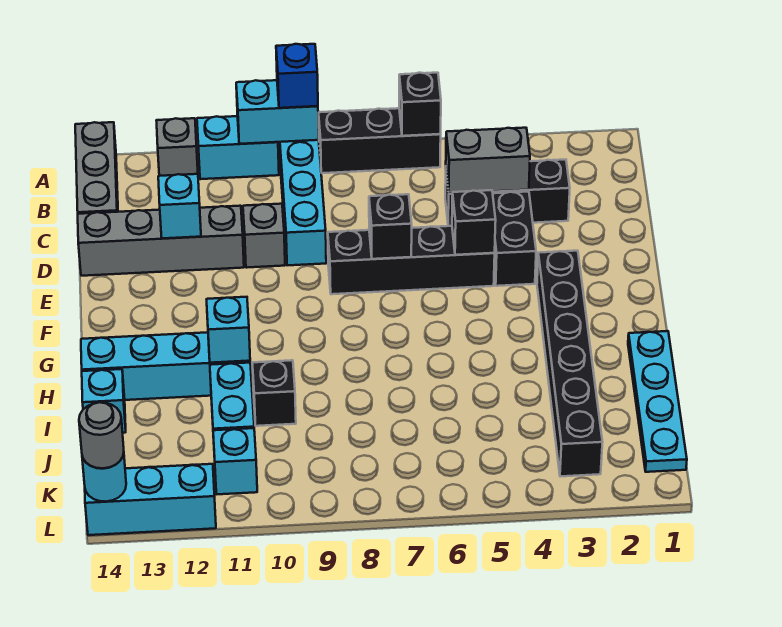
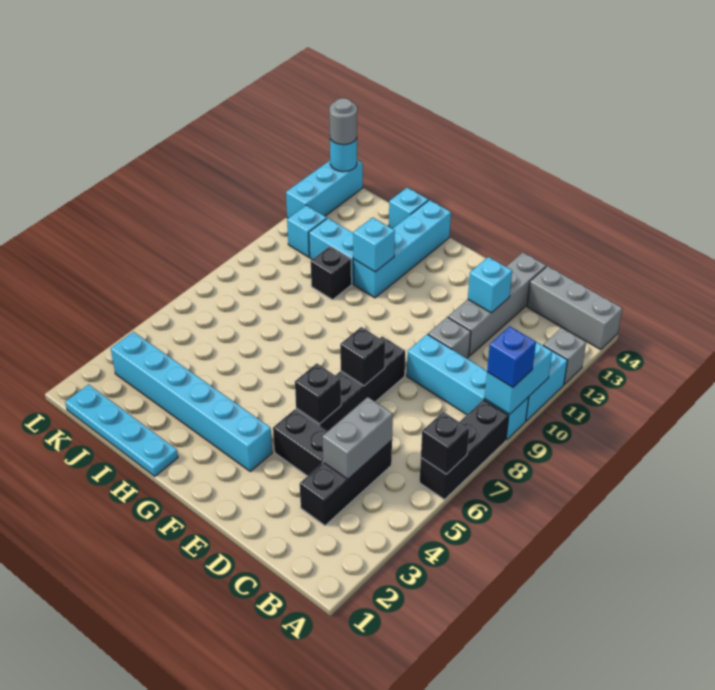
black 1x6 brick [537,251,603,476] -> cyan 1x6 brick [111,332,272,471]

